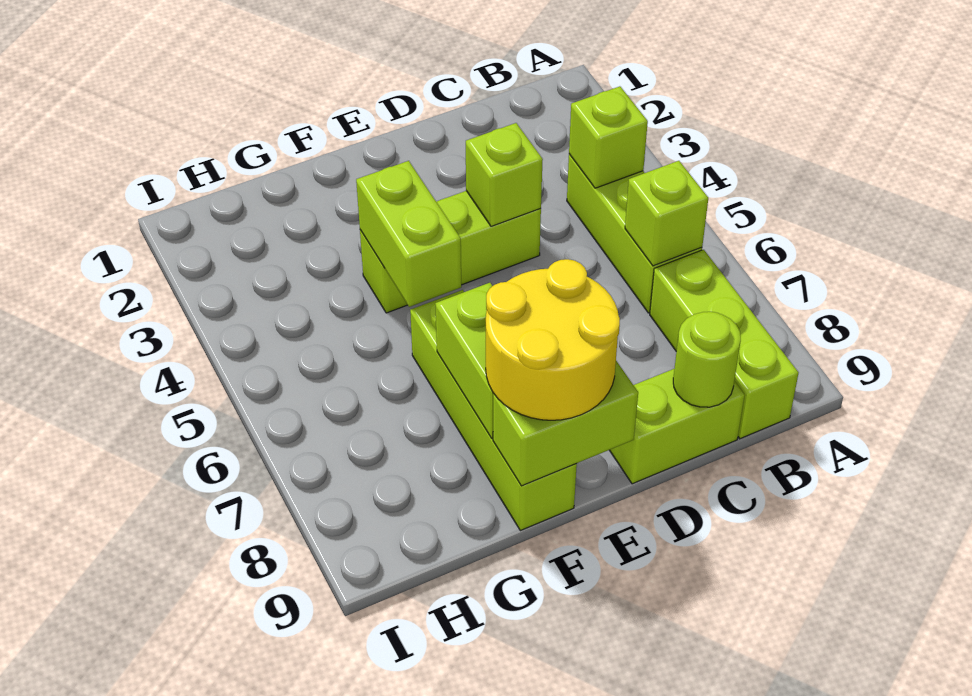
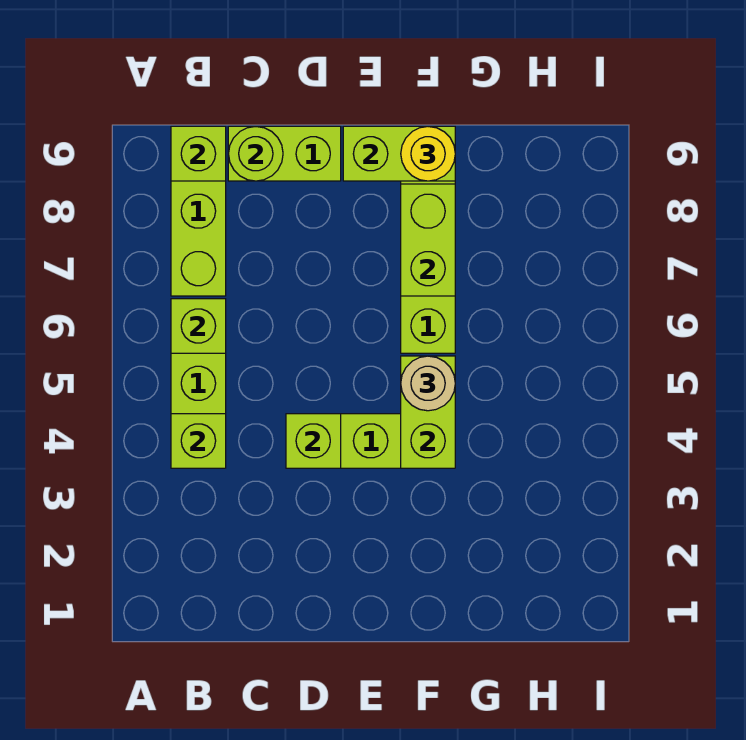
none -> lime 1x1 brick [171,126,226,181]
yellow 2x2 round brick [486,259,620,420] -> yellow 1x1 round brick [401,126,455,181]
none -> tan 1x1 round brick [401,356,455,411]

